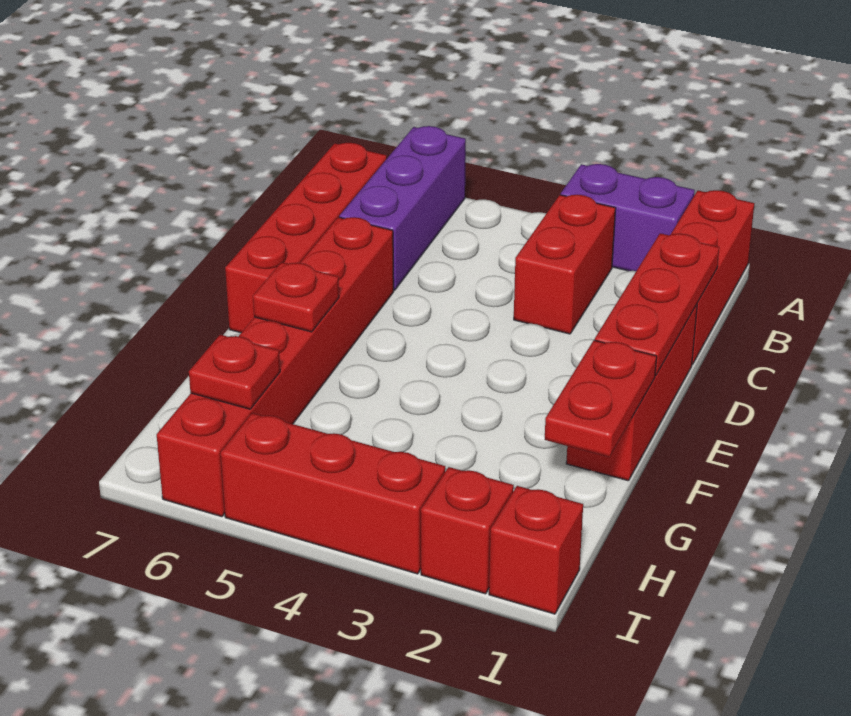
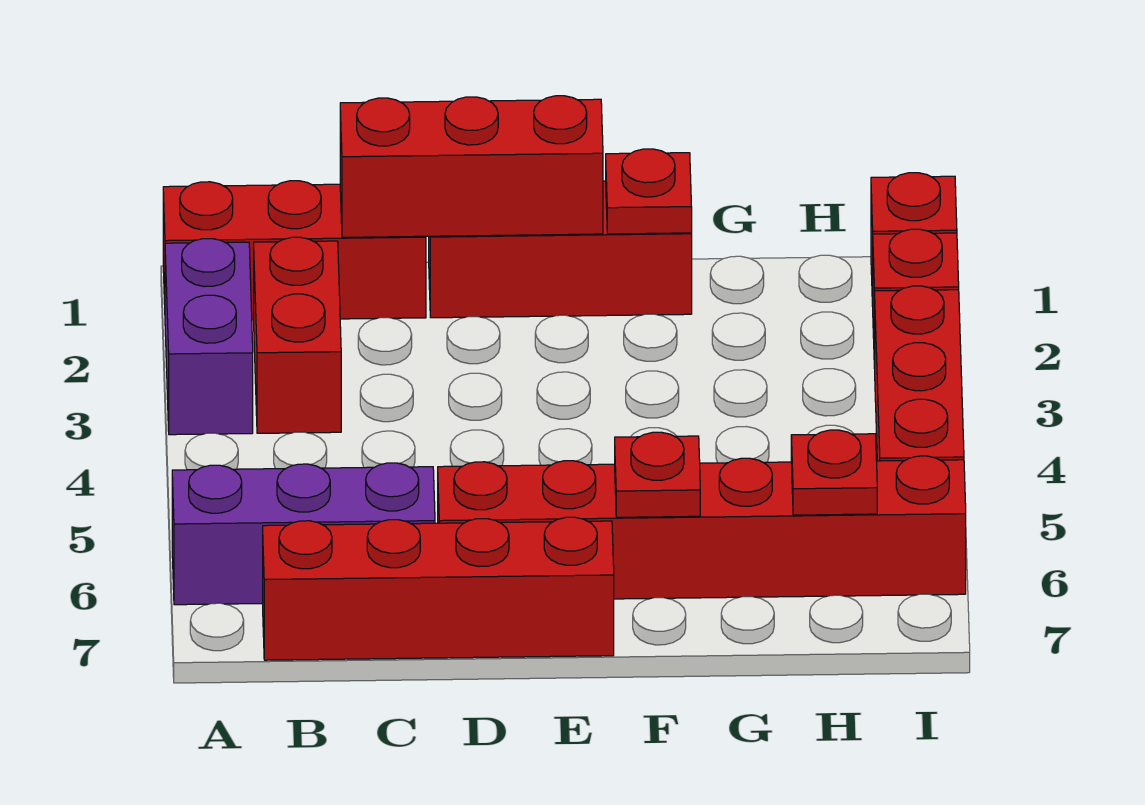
red 1x2 brick [514,195,616,334] -> red 1x2 brick turned to [254,237,341,433]
red 1x3 plate [595,233,719,375] -> red 1x3 brick [340,96,603,237]
red 1x2 plate [545,340,657,457] -> red 1x1 plate [606,149,692,234]

